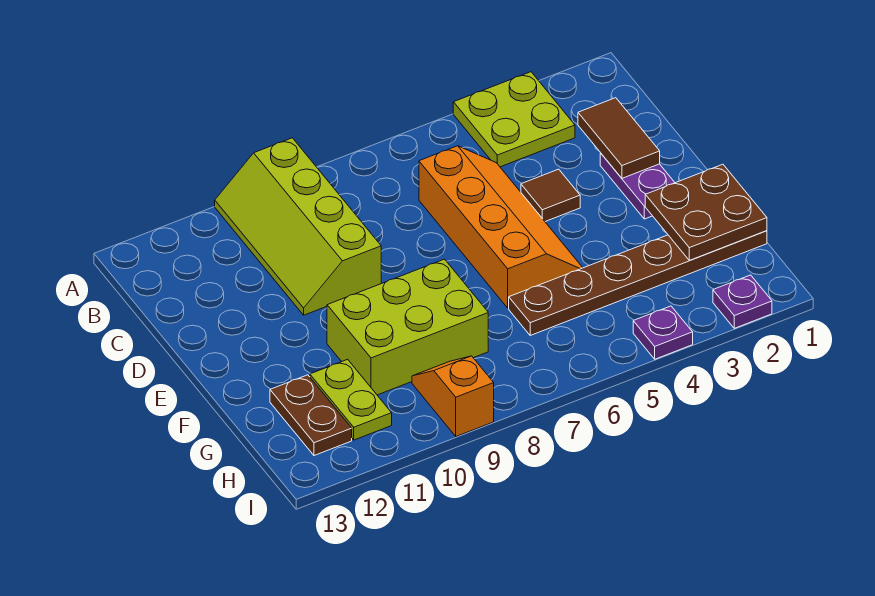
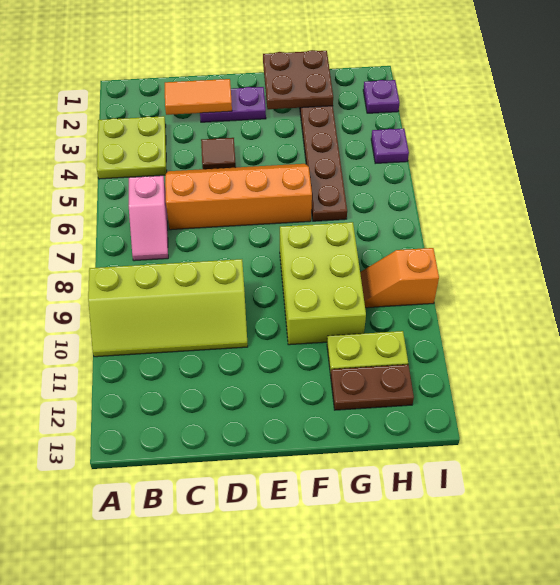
none -> pink 1x2 slope [129,176,168,261]
brown 1x2 tile [578,98,660,178] -> orange 1x2 tile [165,79,232,115]

